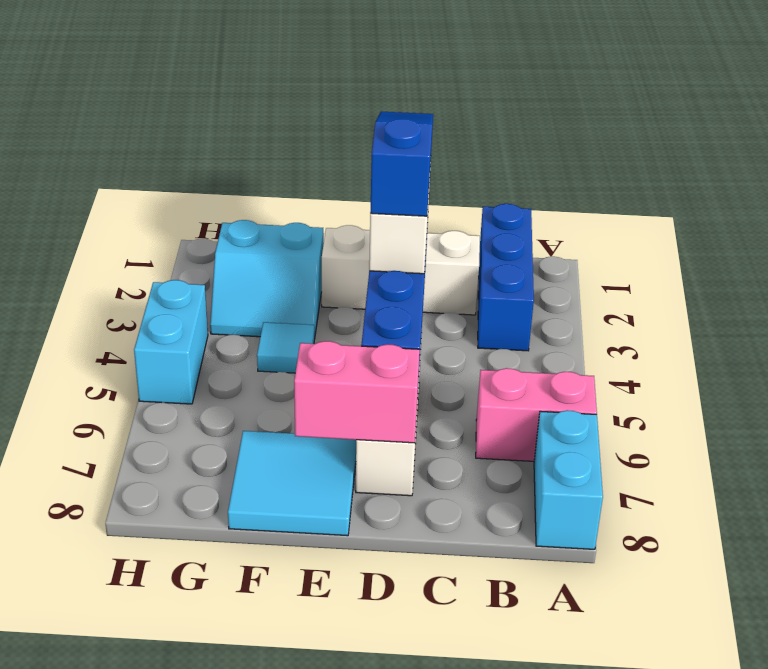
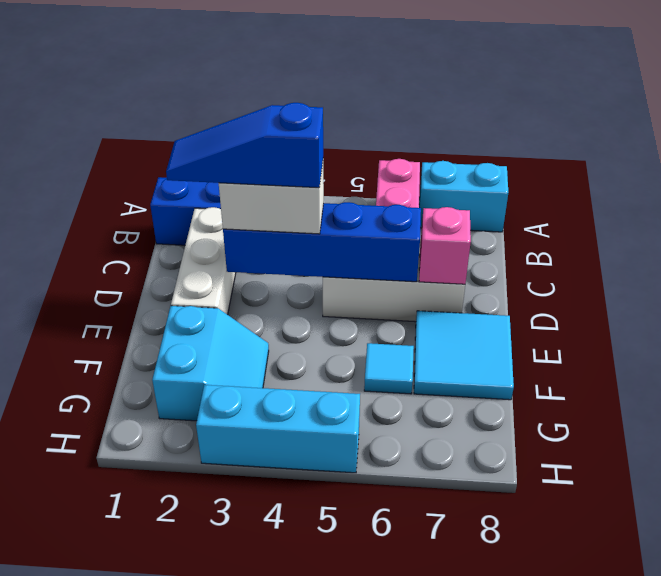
pink 1x2 brick [294,341,420,443] -> pink 1x1 brick [419,207,471,284]
cyan 1x1 tile [257,322,314,373] -> cyan 1x1 tile moved to [364,343,414,394]
cyan 1x2 brick [134,280,208,404] -> cyan 1x3 brick [196,385,360,473]

